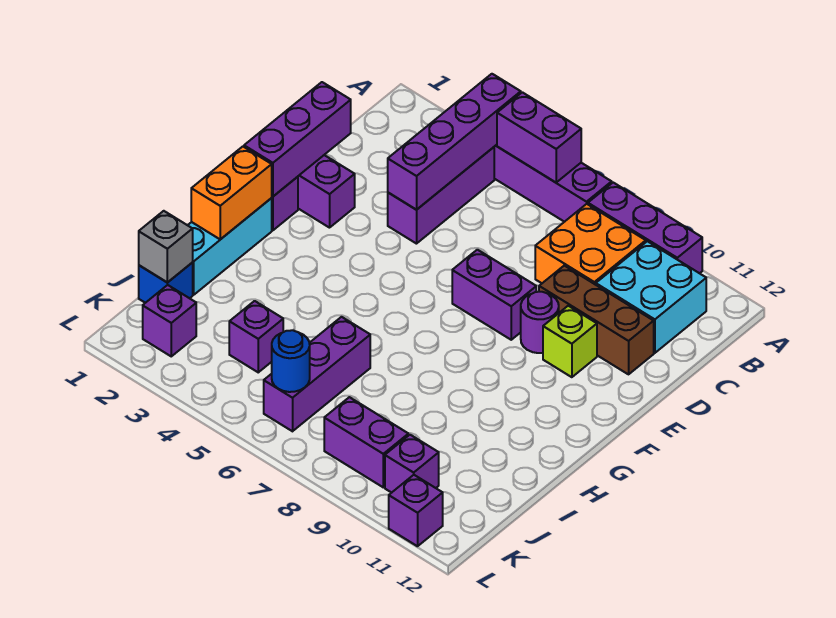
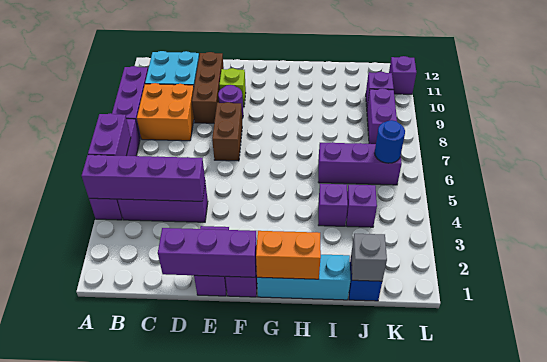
purple 1x2 brick [452,250,536,340] -> brown 1x2 brick [212,102,242,161]
purple 1x1 brick [143,285,196,356] -> purple 1x1 brick moved to [318,184,348,226]

